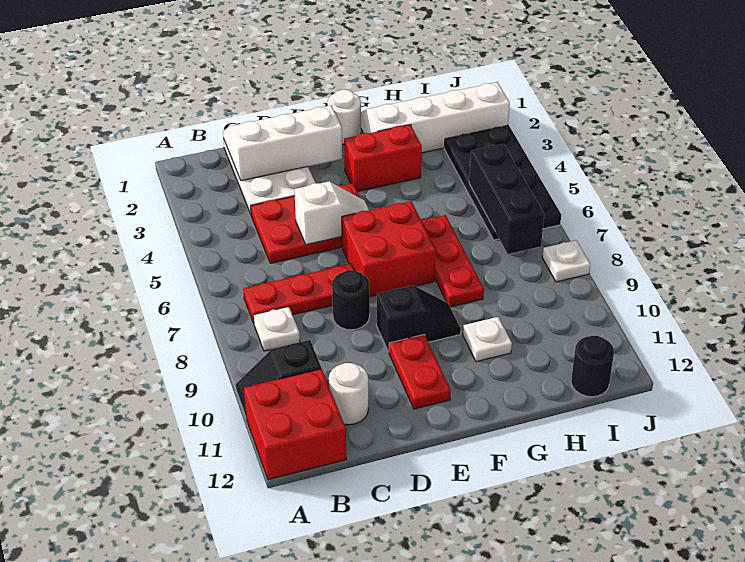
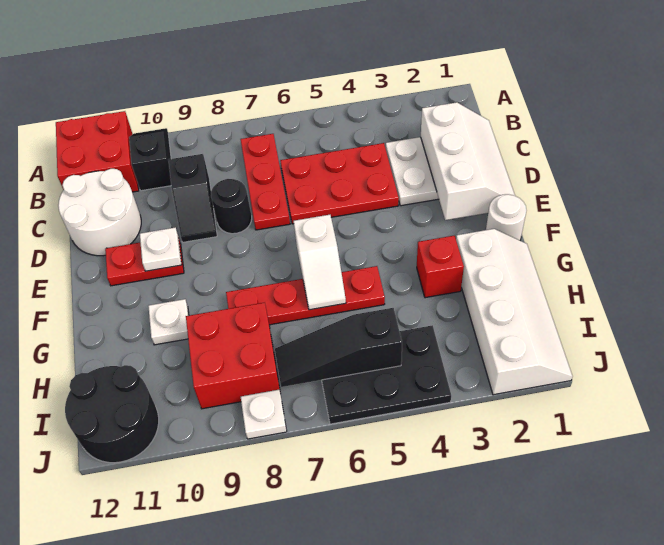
white 1x1 plate [253,307,300,351] -> white 1x1 plate moved to [140,227,181,271]
red 2x3 plate [251,183,360,263] -> red 2x3 plate turned to [280,143,399,224]
white 1x1 round brick [329,363,368,425] -> white 2x2 round brick [58,169,141,256]
white 1x2 slope [294,181,369,245] -> white 1x2 slope moved to [294,215,346,310]
red 2x2 brick [342,201,436,297] -> red 2x2 brick moved to [186,303,280,409]
black 1x2 slope [377,285,461,352] -> black 1x2 slope moved to [168,154,217,242]
red 1x2 brick [344,125,422,191] -> red 1x1 brick [417,236,464,298]
red 1x3 plate [421,215,484,307] -> red 1x4 plate [226,266,385,325]
black 2x4 plate [444,125,561,240] -> black 2x3 plate [322,325,451,424]
black 1x3 brick [469,144,544,254] -> black 1x3 slope [275,308,402,387]
black 1x1 round brick [571,336,614,397] -> black 2x2 round brick [65,365,159,463]

